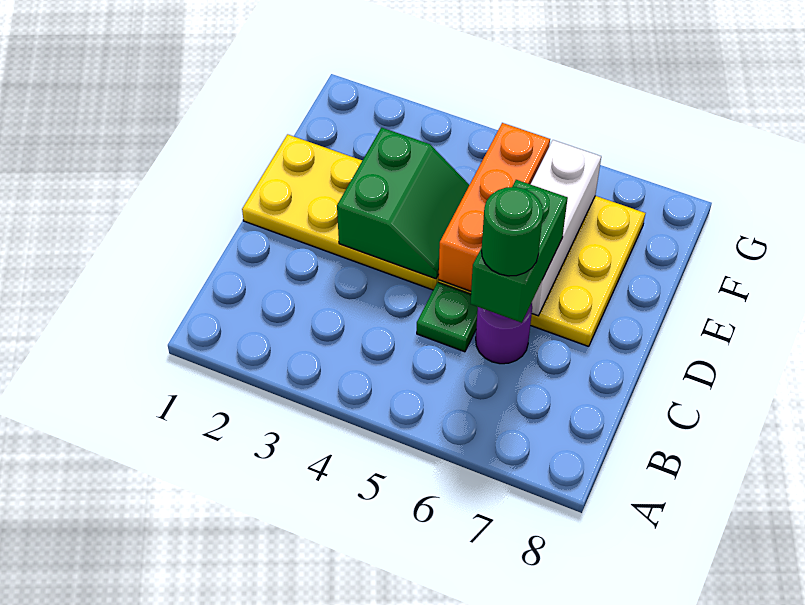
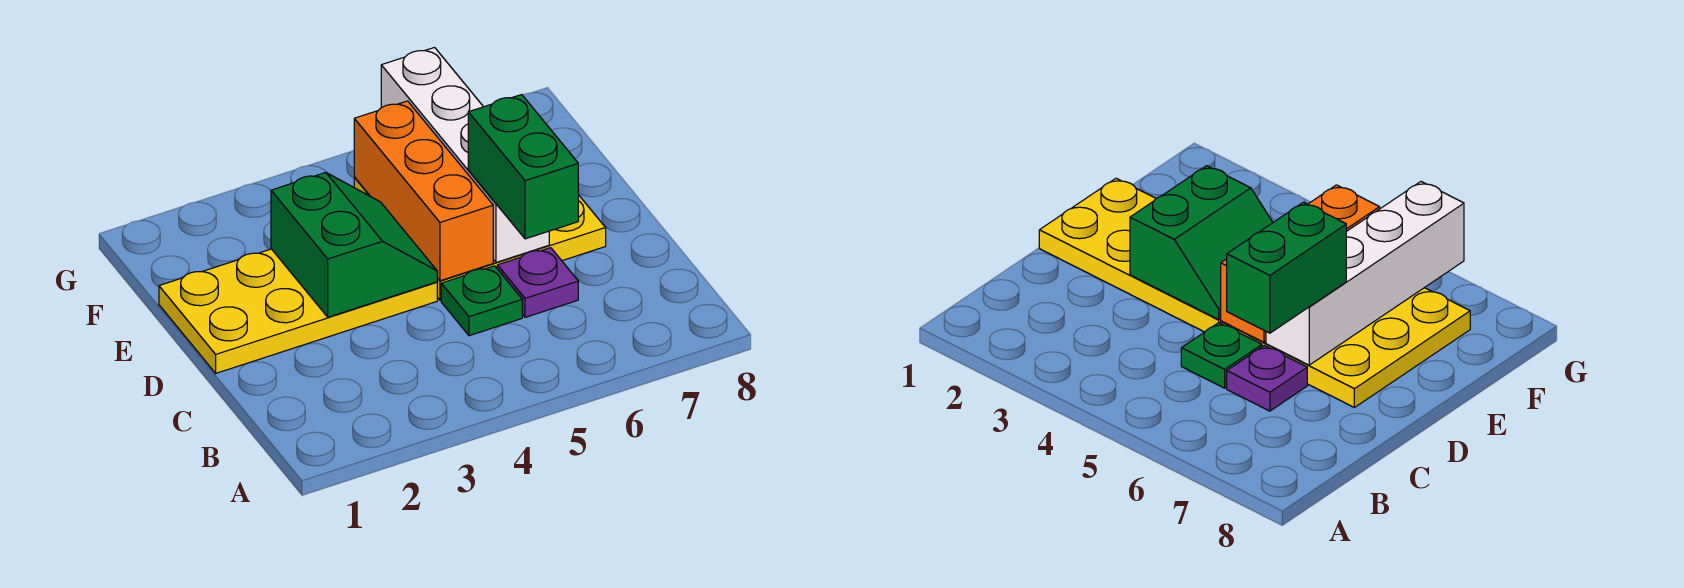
purple 1x1 round brick [476,303,532,364] -> purple 1x1 plate [497,248,578,317]
green 1x1 round brick [482,187,543,276] -> none
white 1x3 brick [531,140,601,316] -> white 1x4 brick [381,48,549,262]

